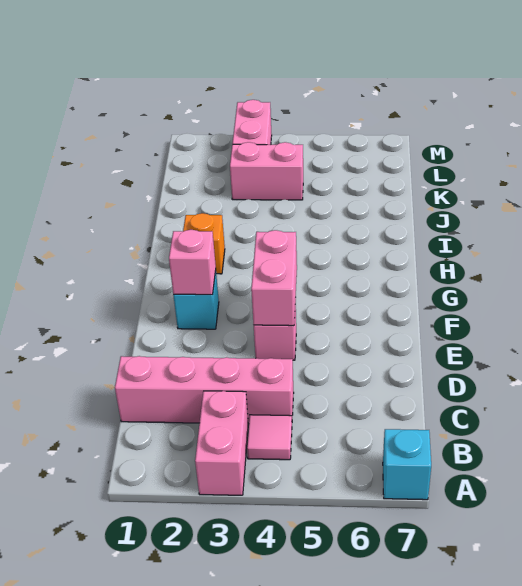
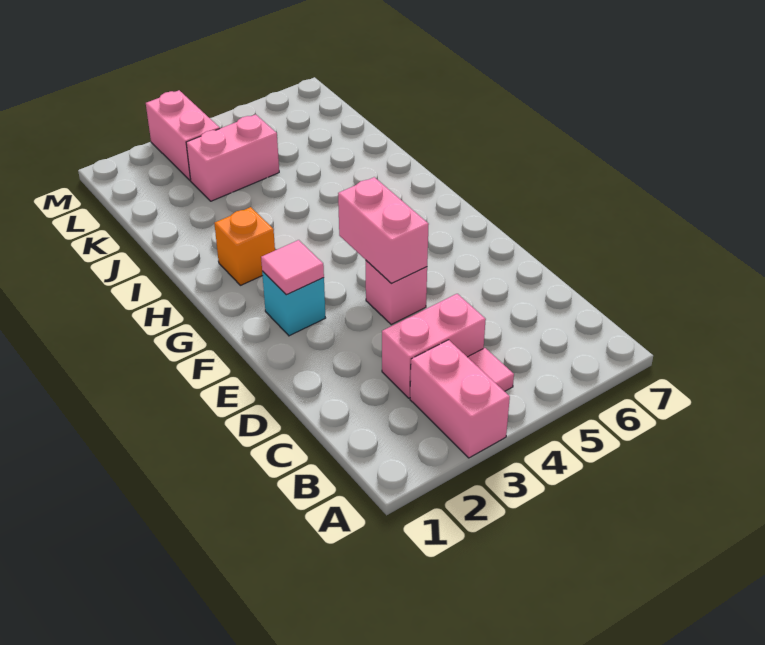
cyan 1x1 brick [383,429,431,500] -> none
pink 1x4 brick [115,356,294,424] -> pink 1x2 brick [382,294,486,398]
pink 1x1 brick [169,230,216,295] -> pink 1x1 tile [261,240,324,295]

